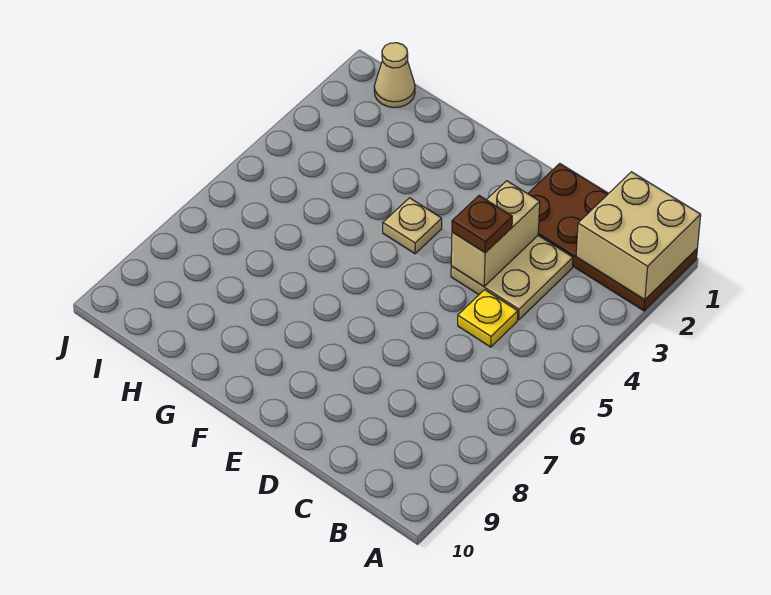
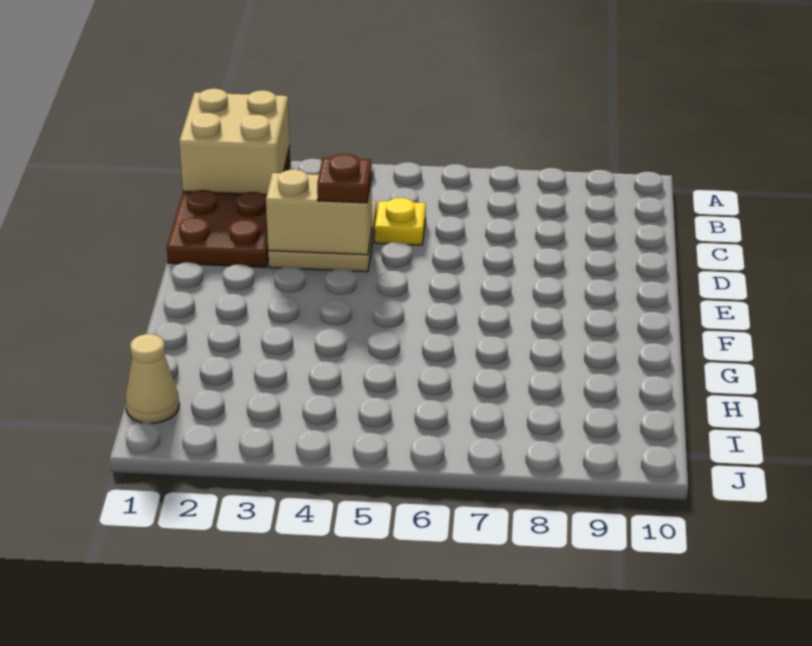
tan 1x1 plate [383,198,442,254] -> none

